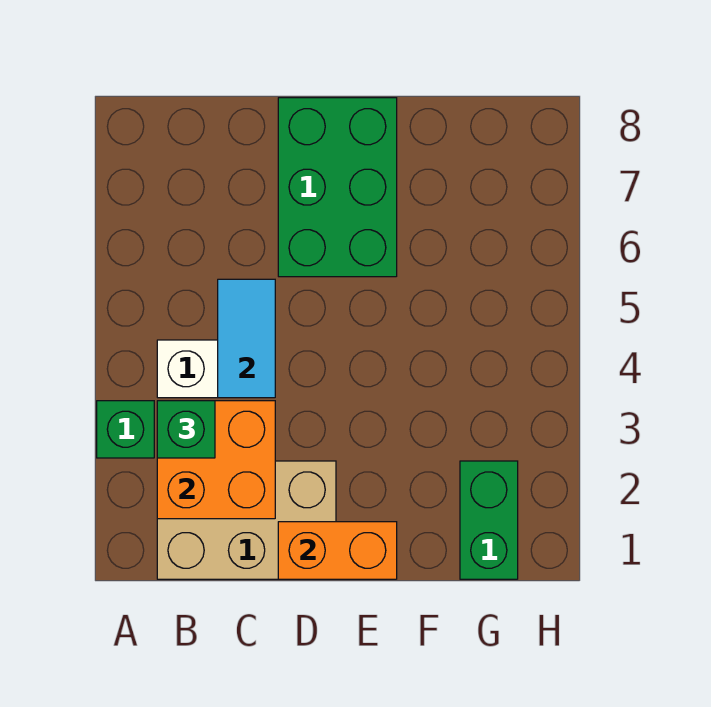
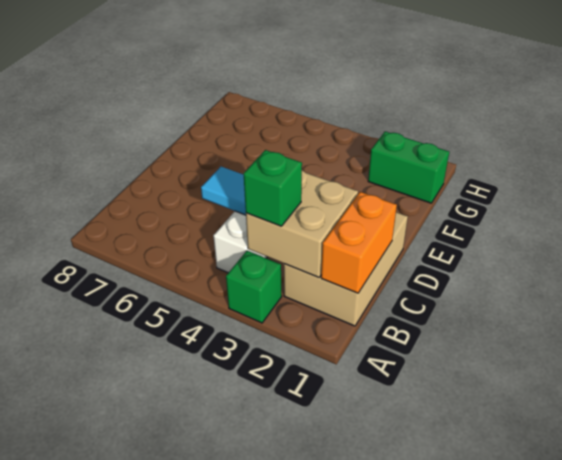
orange 2x2 brick [157,401,275,519] -> tan 2x2 brick [246,171,358,277]
orange 1x2 brick [278,522,397,579] -> orange 1x2 brick moved to [321,192,397,293]
green 2x3 brick [278,98,397,277] -> none

